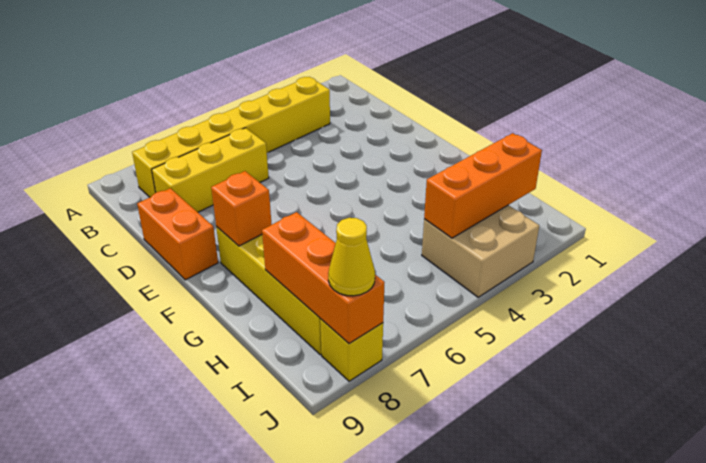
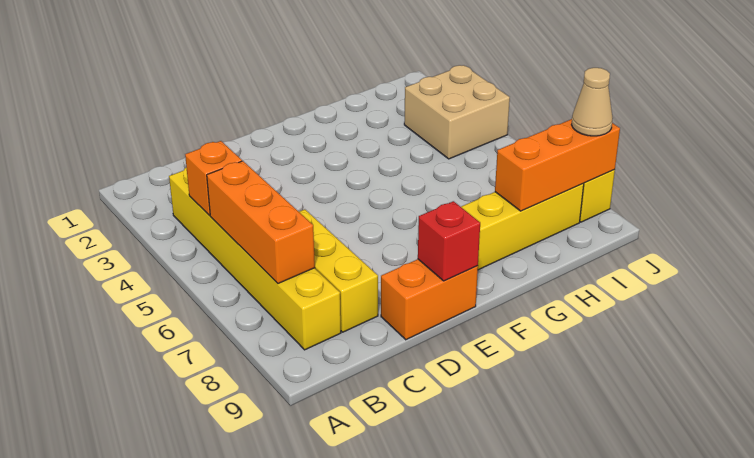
none -> red 1x1 brick [418,201,480,281]
orange 1x1 brick [211,171,272,246] -> orange 1x1 brick moved to [185,141,242,215]
orange 1x3 brick [424,133,542,238] -> orange 1x3 brick moved to [207,161,315,283]
yellow 1x1 cone [328,218,375,296] -> tan 1x1 cone [571,68,613,136]

